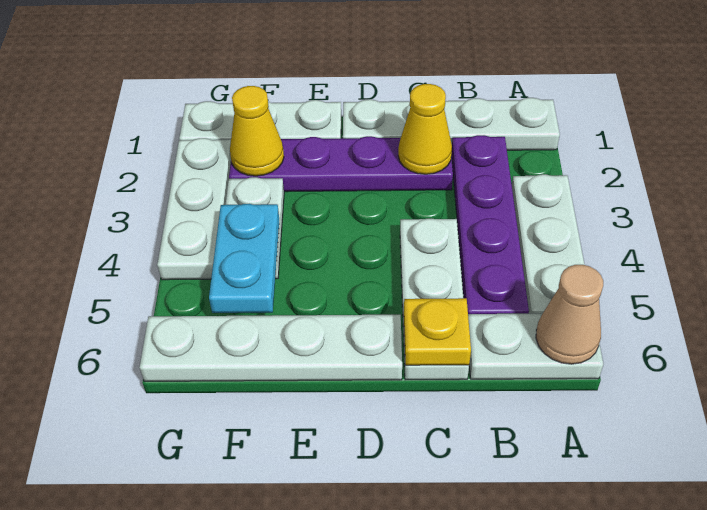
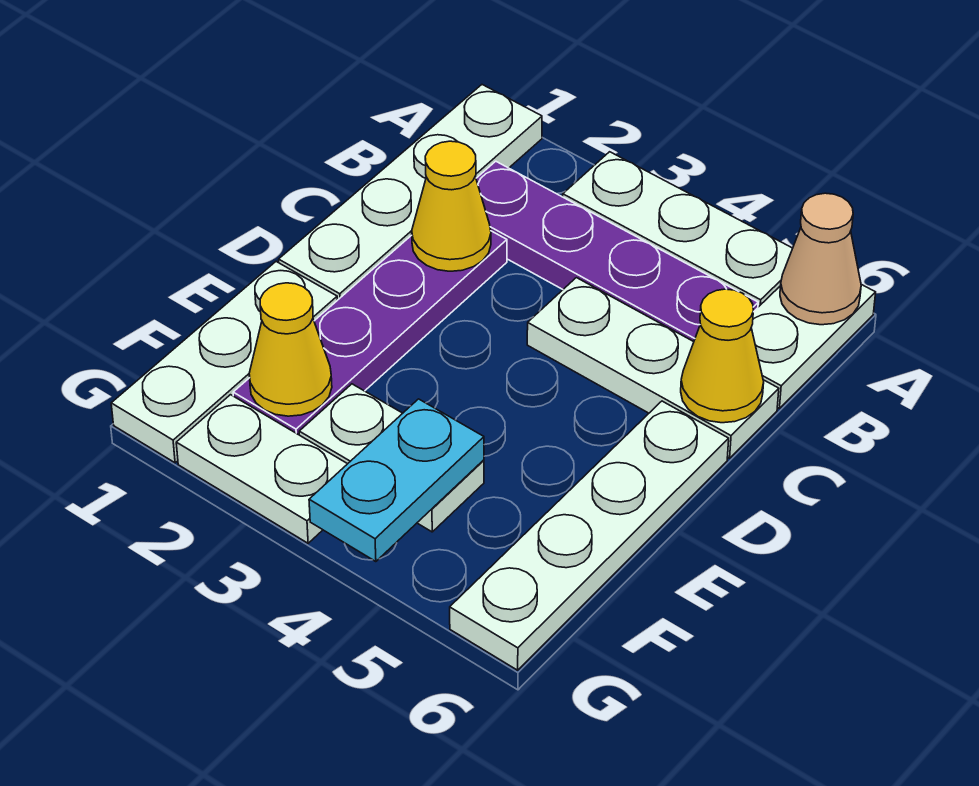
yellow 1x1 plate [404,298,471,365] -> yellow 1x1 cone [681,289,764,423]
cyan 1x2 plate [209,204,279,313] -> cyan 1x2 plate turned to [309,399,484,562]
white 1x3 plate [157,138,231,280] -> white 1x2 plate [176,395,347,543]

